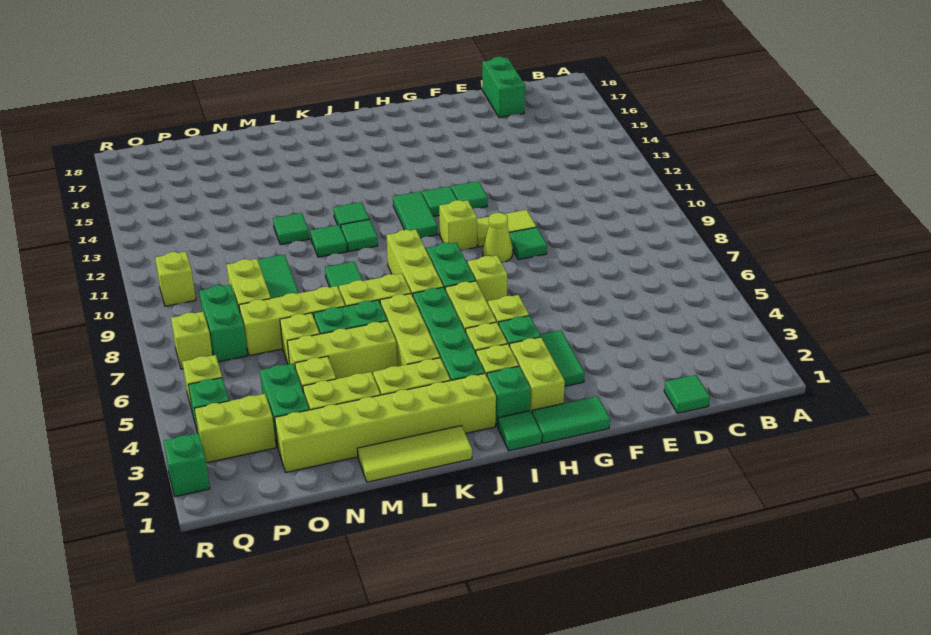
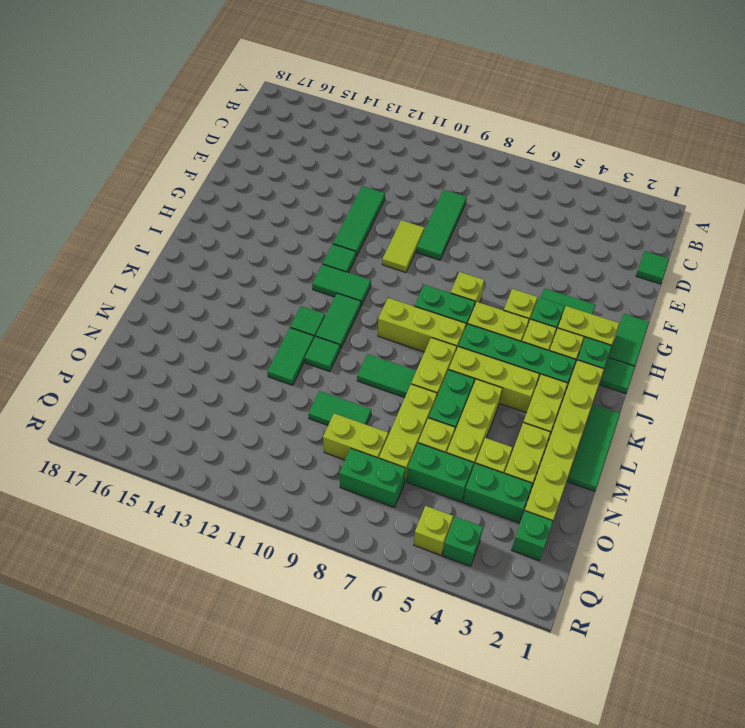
green 1x2 brick [482,57,525,118] -> green 1x2 brick moved to [407,443,474,502]
green 1x1 tile [509,227,547,260] -> green 1x3 tile [417,190,467,260]
lime 1x1 cone [483,213,513,263] -> none
green 1x1 tile [451,181,488,209] -> green 1x3 tile [333,186,385,256]
lime 1x1 brick [439,200,477,250] -> none
lime 1x3 tile [357,426,472,482] -> green 1x3 tile [567,404,620,491]
green 1x1 tile [341,219,378,251] -> green 1x2 tile [316,293,361,349]
green 1x1 tile [273,213,309,245] -> green 1x2 tile [267,328,314,385]
lime 1x2 brick [194,394,276,463] -> none
lime 1x1 brick [171,312,212,369] -> none
lime 1x1 brick [155,252,196,306] -> none
green 1x1 brick [163,433,210,497] -> green 1x1 brick moved to [512,511,553,560]

